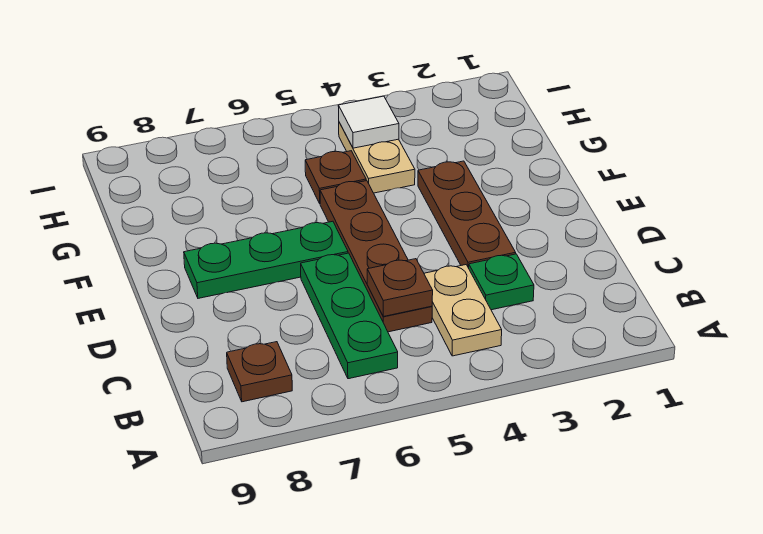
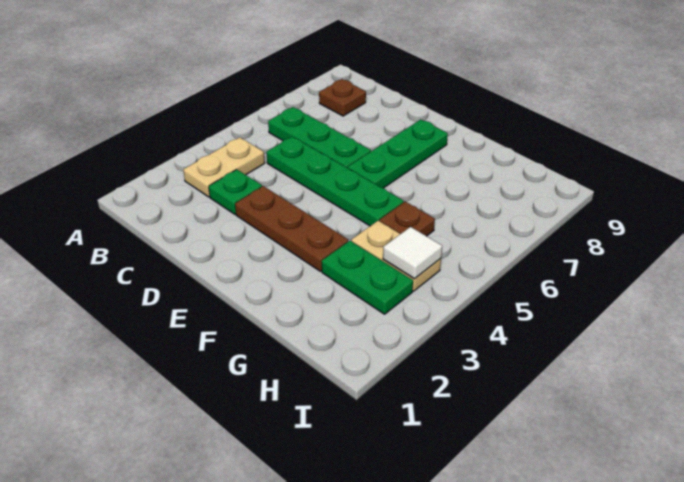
tan 1x2 plate [424,265,502,356] -> tan 1x2 plate turned to [183,137,265,197]
brown 1x4 plate [320,181,432,332] -> green 1x4 plate [267,137,404,226]
brown 1x1 plate [367,259,433,316] -> none
none -> green 1x2 plate [322,241,413,314]

